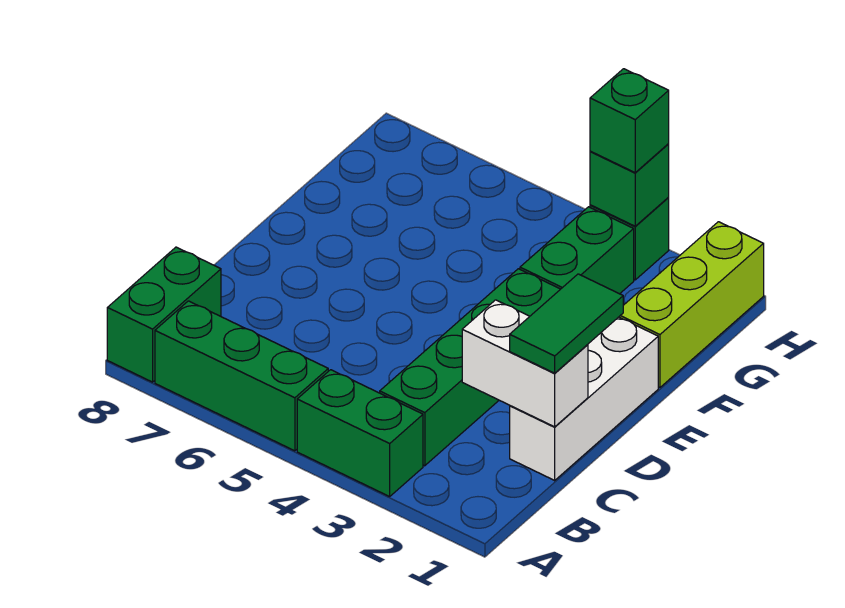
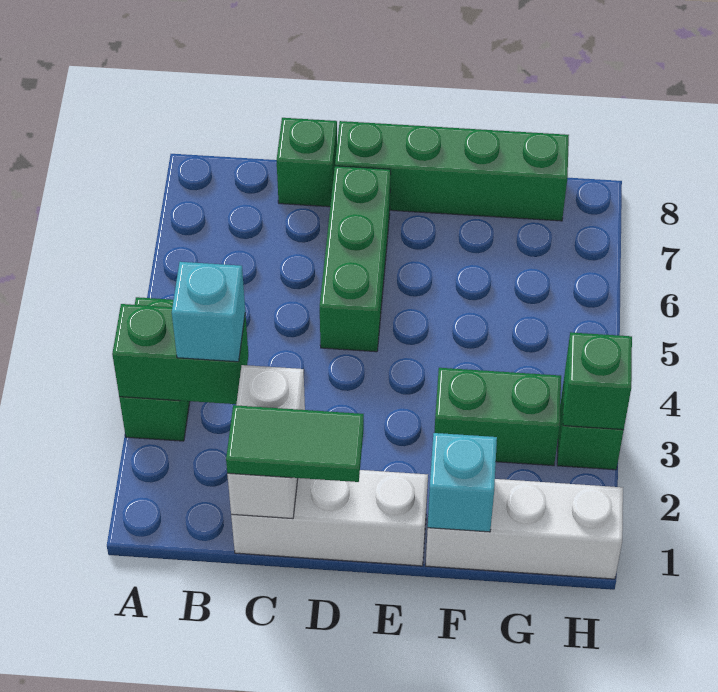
green 1x3 brick [155,301,328,451] -> green 1x3 brick moved to [320,166,391,352]
green 1x2 brick [107,247,221,382] -> green 1x2 brick moved to [112,304,248,404]
green 1x4 brick [380,269,560,466] -> green 1x4 brick moved to [335,121,569,221]
none -> cyan 1x1 brick [172,262,245,362]
lime 1x3 brick [619,222,764,388] -> white 1x3 brick [426,479,623,579]
none -> cyan 1x1 brick [428,433,497,532]
green 1x1 brick [590,69,669,172] -> green 1x1 brick moved to [277,118,337,207]

